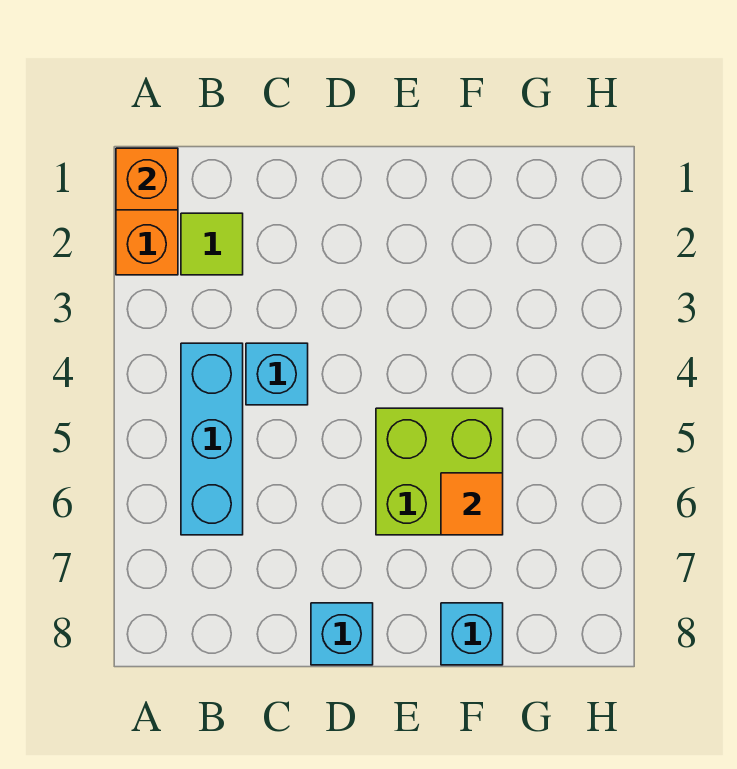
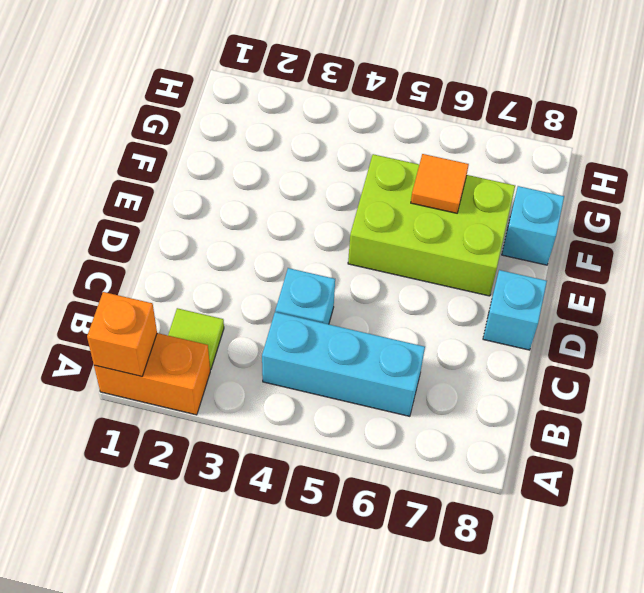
lime 2x2 brick [376,408,503,535] -> lime 2x3 brick [348,154,515,296]

